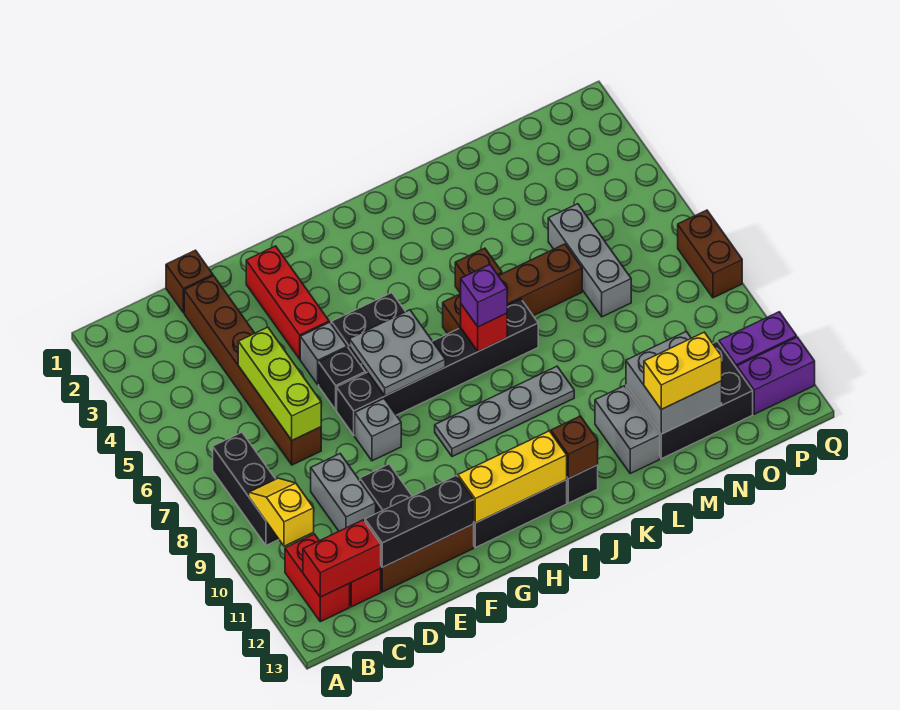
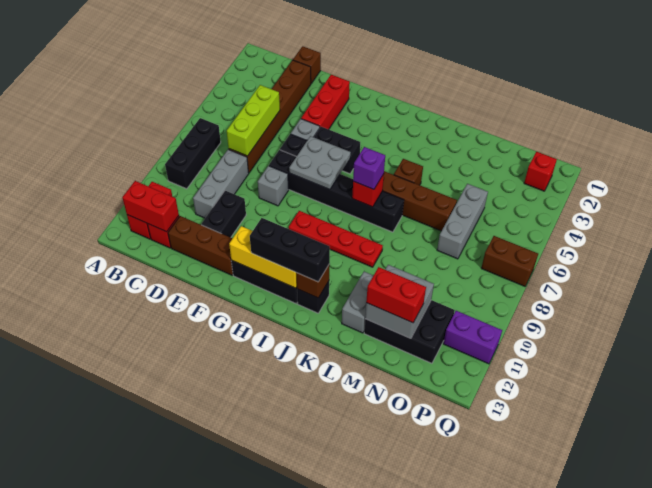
yellow 1x2 slope [249,478,314,546] -> none
grey 1x2 brick [311,454,376,531] -> grey 1x3 brick [193,149,249,218]
black 1x3 brick [365,475,474,567] -> black 1x3 brick moved to [250,218,330,282]
grey 1x4 plate [435,366,574,457] -> red 1x4 plate [289,211,383,267]
yellow 1x2 brick [644,332,722,409] -> red 1x2 brick [366,267,426,323]
none -> red 1x1 brick [524,152,557,191]
purple 1x2 brick [737,337,815,414] -> none
brown 1x2 brick [678,210,742,298] -> brown 1x2 brick turned to [481,236,538,286]

